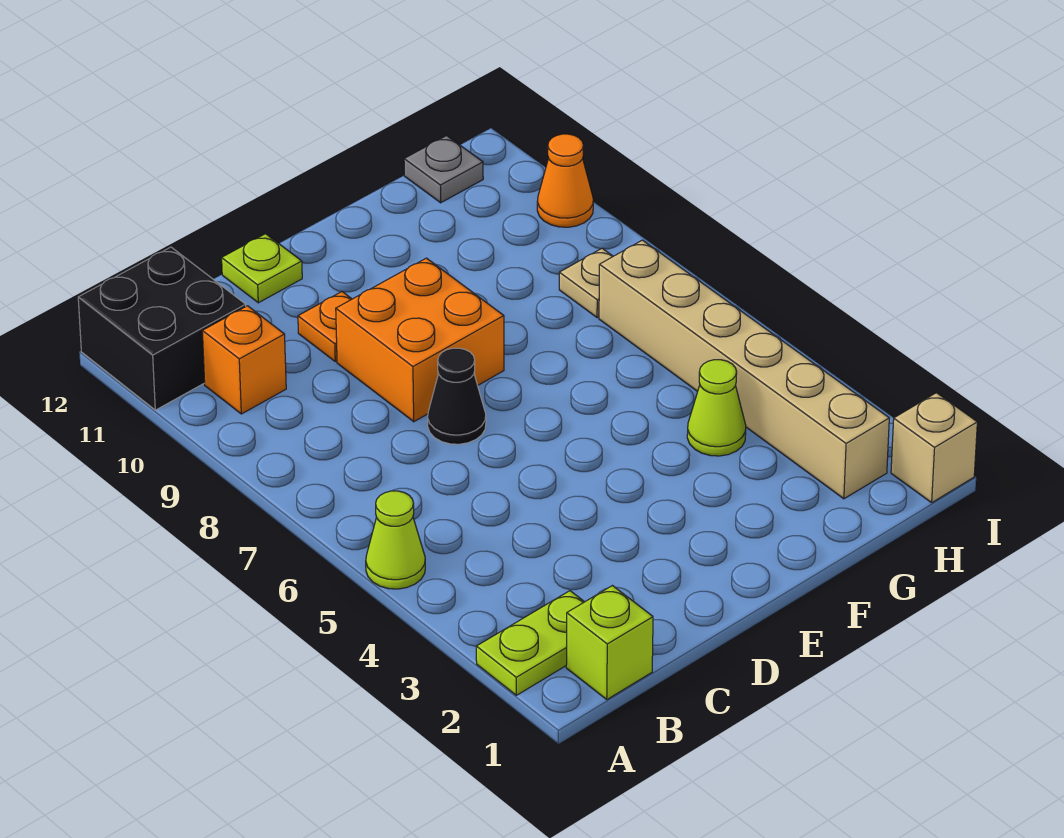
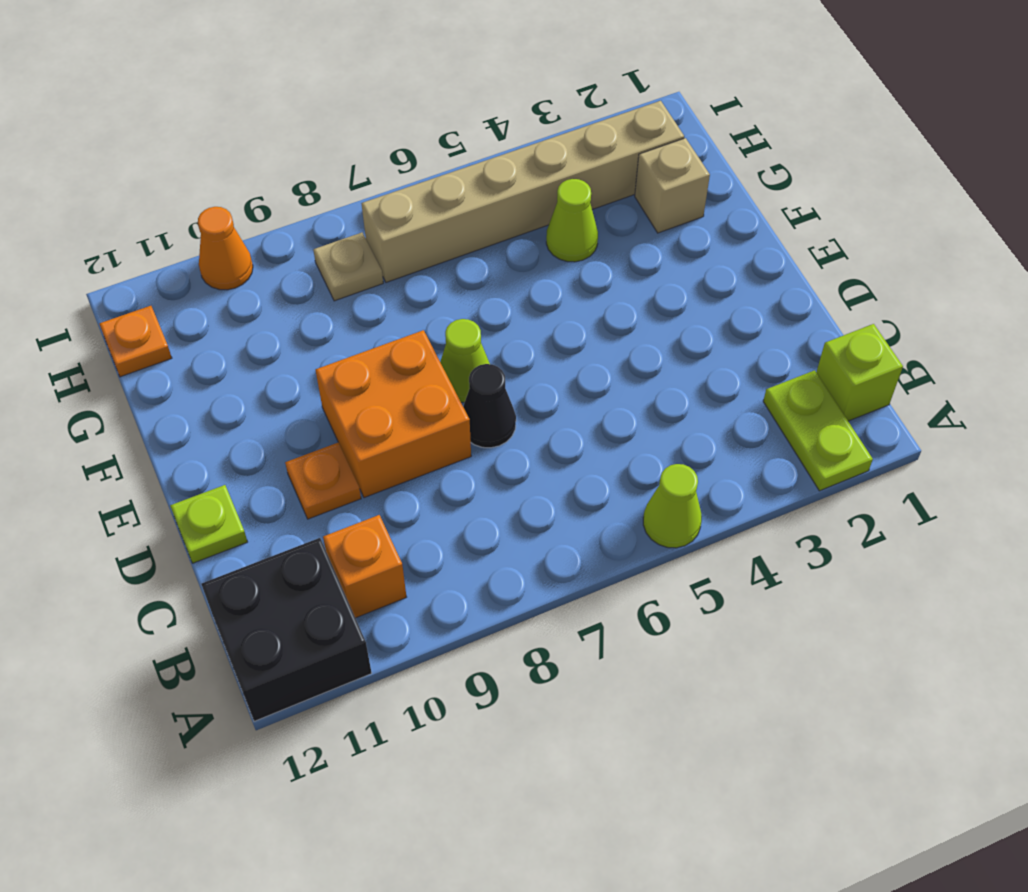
none -> lime 1x1 cone [440,319,490,403]
grey 1x1 plate [404,136,483,203] -> orange 1x1 plate [100,306,172,377]
tan 1x1 brick [891,393,977,503] -> tan 1x1 brick moved to [635,138,710,233]

